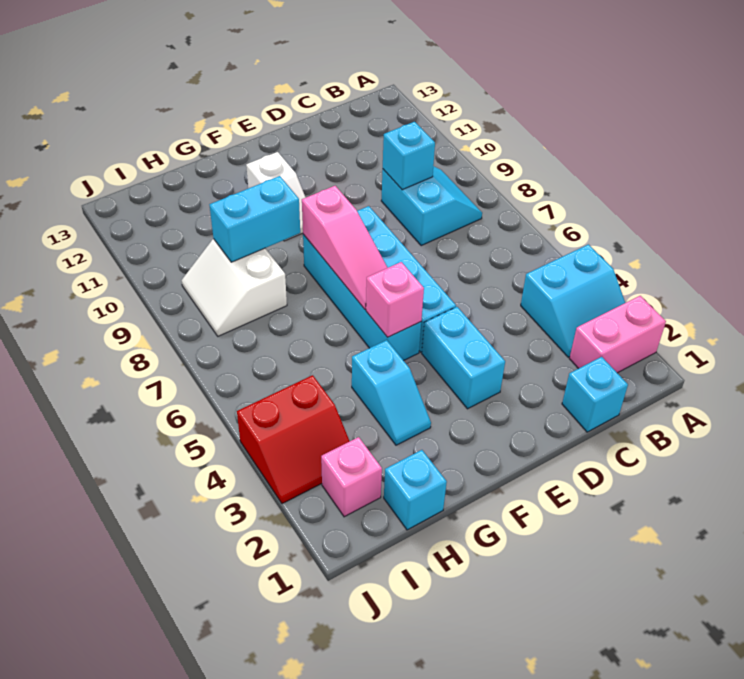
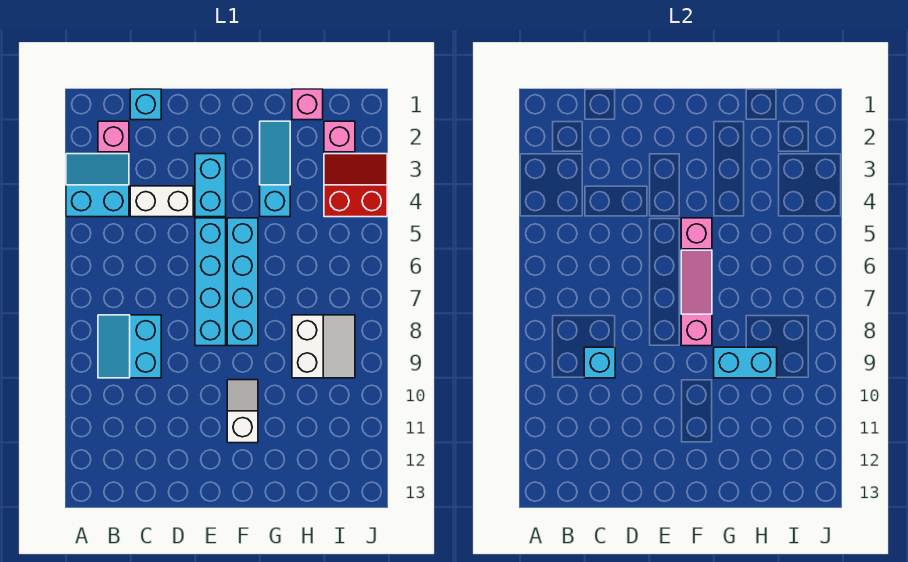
pink 1x2 brick [569,296,666,373] -> pink 1x1 brick [98,121,129,152]
none -> white 1x2 brick [130,186,193,217]
cyan 1x2 slope [352,340,431,445] -> cyan 1x3 slope [260,121,290,217]
cyan 1x1 brick [384,450,447,530] -> pink 1x1 brick [292,89,323,120]

